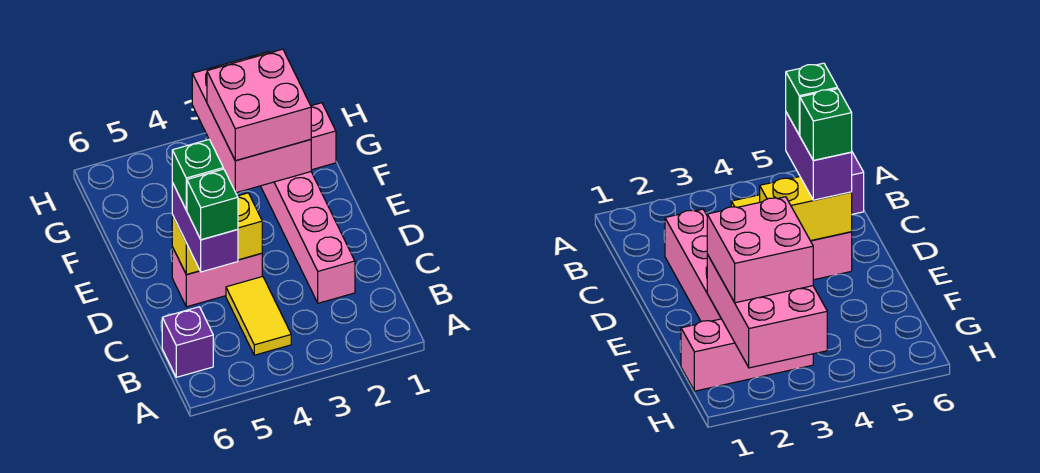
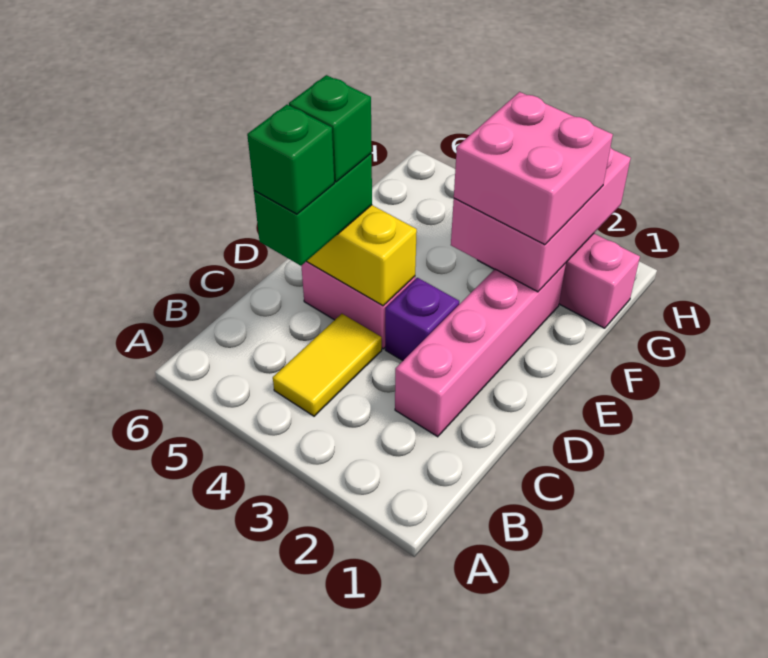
purple 1x1 brick [162,307,213,377] -> purple 1x1 brick moved to [385,278,459,361]
purple 1x2 brick [172,183,238,272] -> green 1x2 brick [254,154,372,266]

